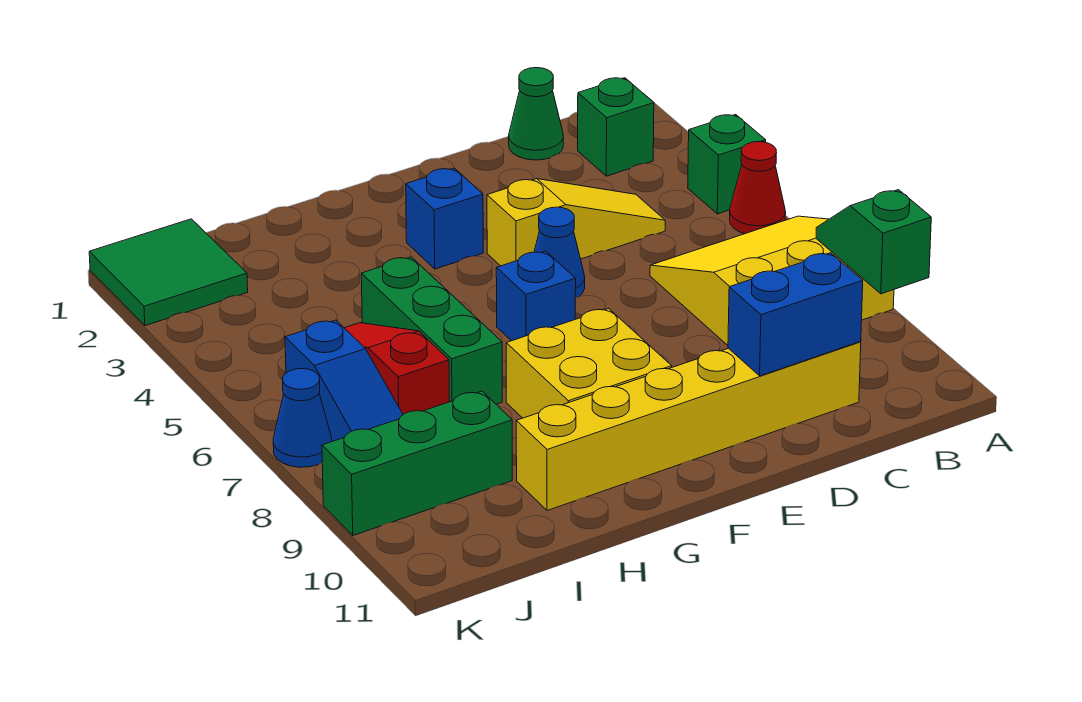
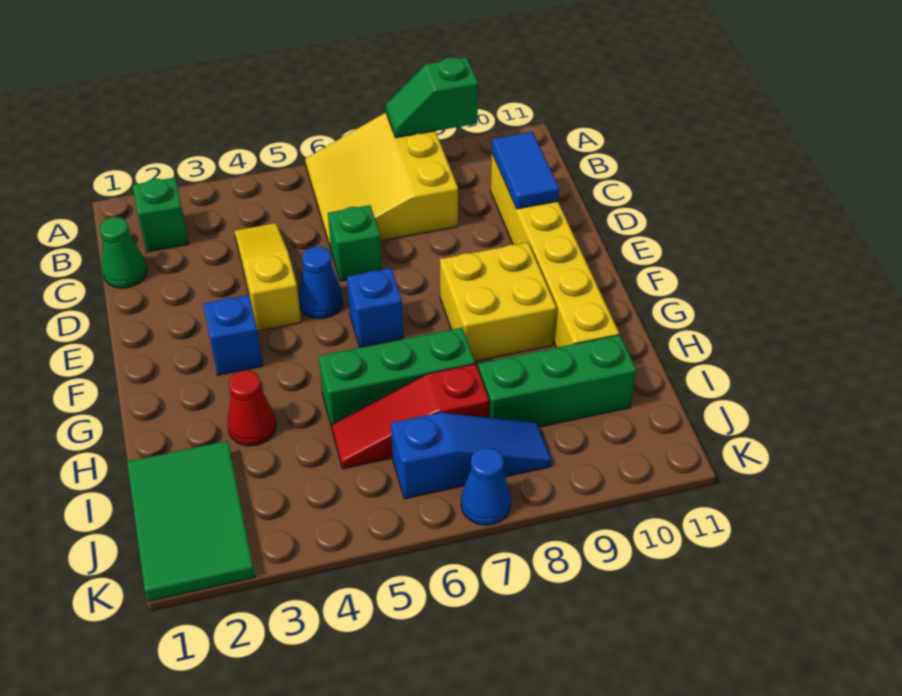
green 1x1 brick [688,115,766,214] -> green 1x1 brick moved to [328,205,382,281]
red 1x1 cone [730,142,786,234] -> red 1x1 cone moved to [228,370,276,446]
blue 1x2 brick [728,253,863,376] -> blue 1x2 tile [492,132,559,209]
green 1x3 brick [322,391,512,535] -> green 1x3 brick turned to [478,335,636,427]
green 2x2 tile [89,219,248,326] -> green 2x3 tile [127,441,255,601]

